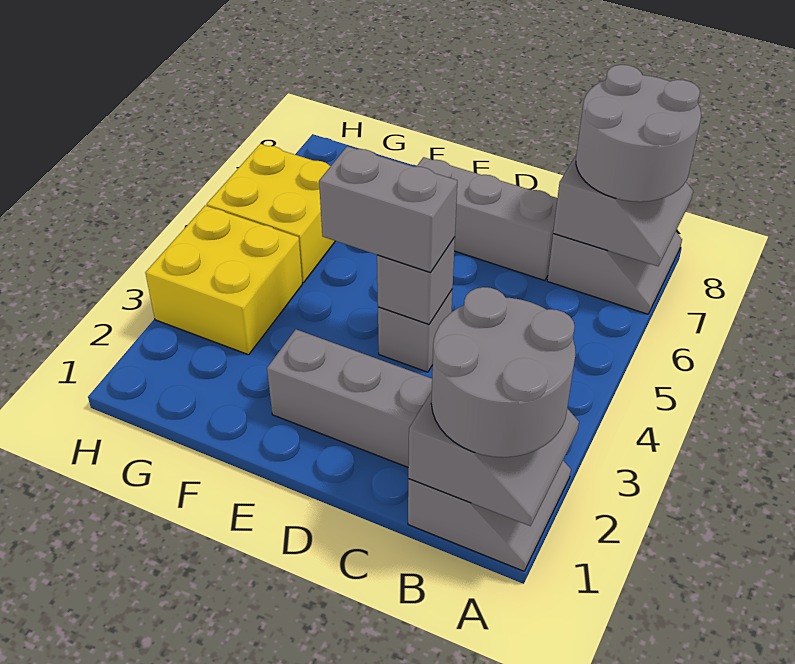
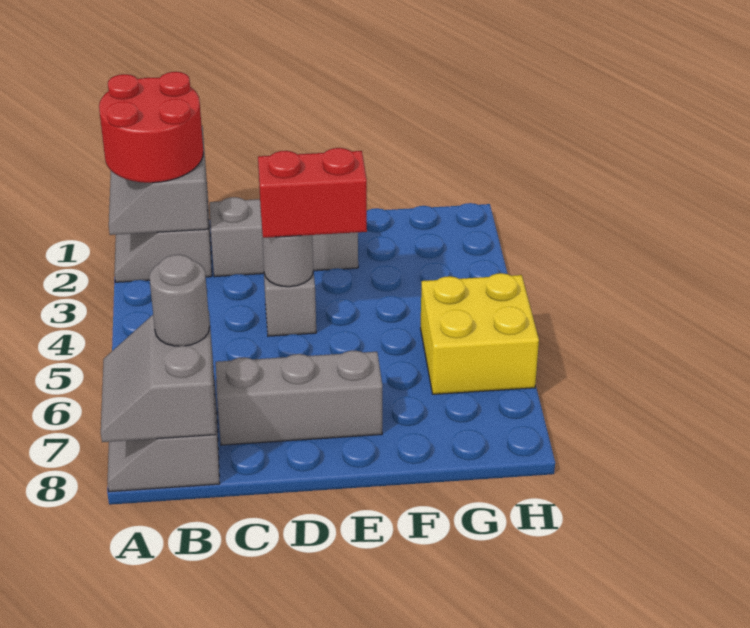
grey 2x2 round brick [431,287,575,457] -> red 2x2 round brick [99,72,203,183]
grey 2x2 round brick [576,65,701,202] -> grey 1x1 round brick [149,255,210,346]
grey 1x1 brick [377,237,455,324] -> grey 1x1 round brick [262,234,313,287]
grey 1x2 brick [319,146,457,273] -> red 1x2 brick [258,148,367,238]
yellow 2x2 brick [145,206,302,355] -> none

